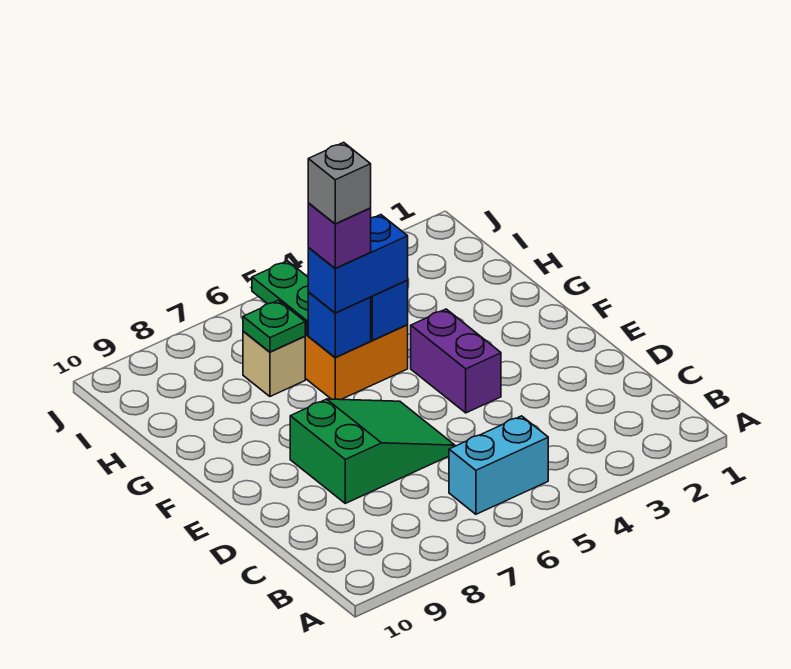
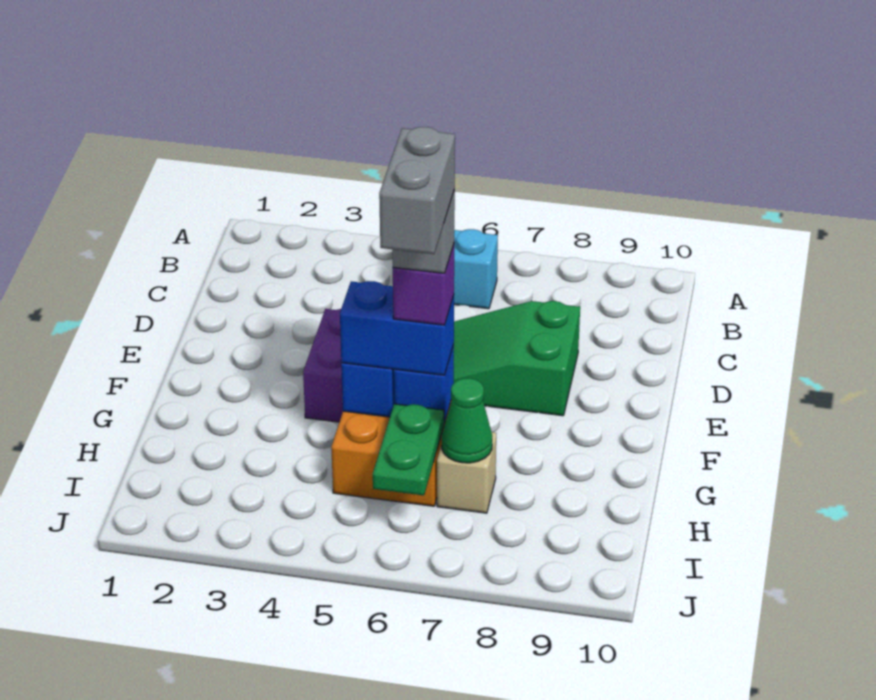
none -> grey 1x2 brick [379,127,455,254]
green 1x1 plate [243,300,305,352] -> green 1x1 cone [442,378,492,463]

